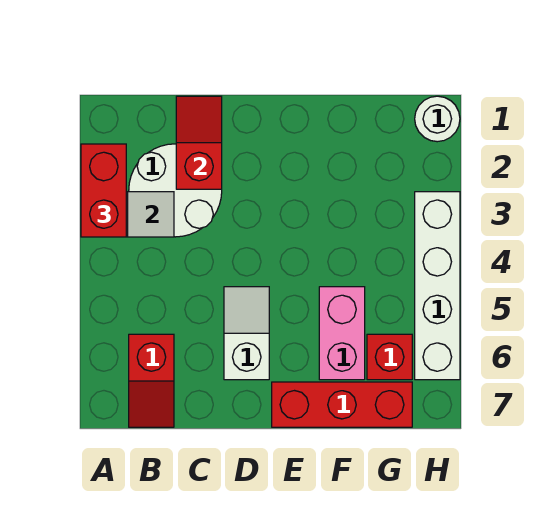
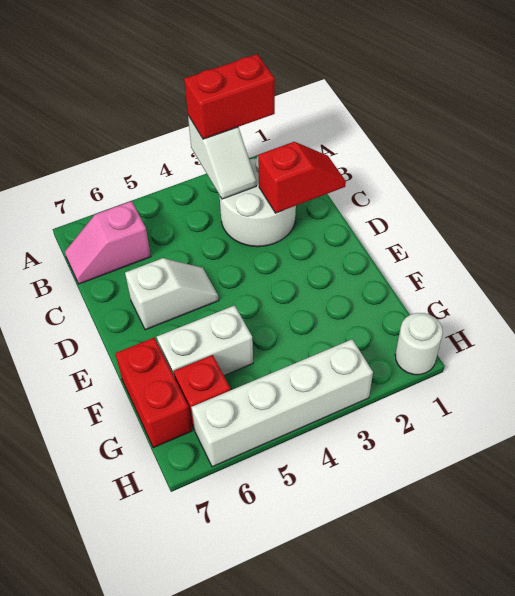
red 1x2 slope [129,334,174,427] -> pink 1x2 slope [65,201,151,284]
red 1x3 brick [272,382,412,427] -> red 1x2 brick [115,338,192,448]
pink 1x2 brick [319,287,365,380] -> white 1x2 brick [157,305,253,378]

